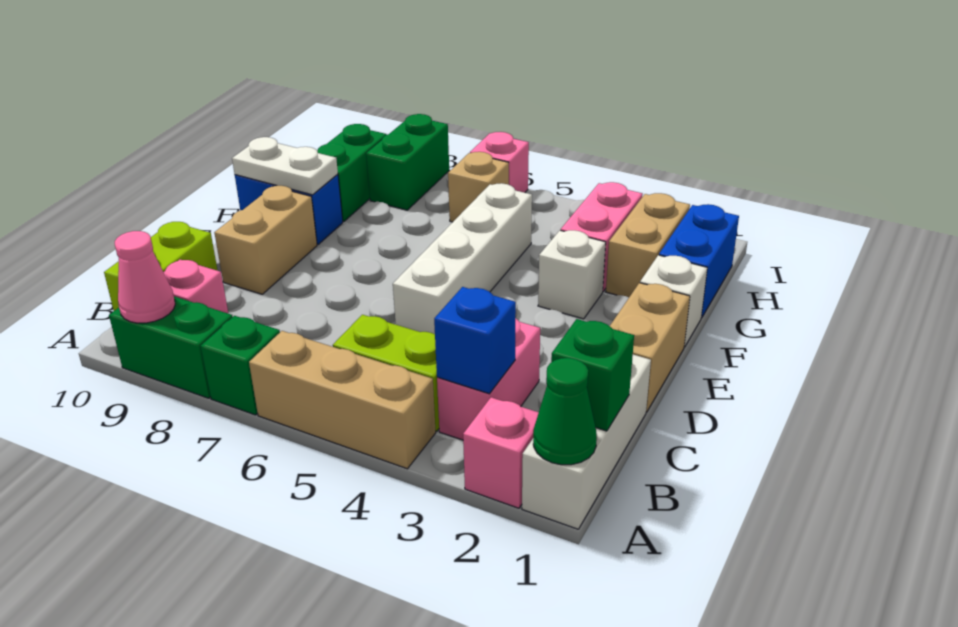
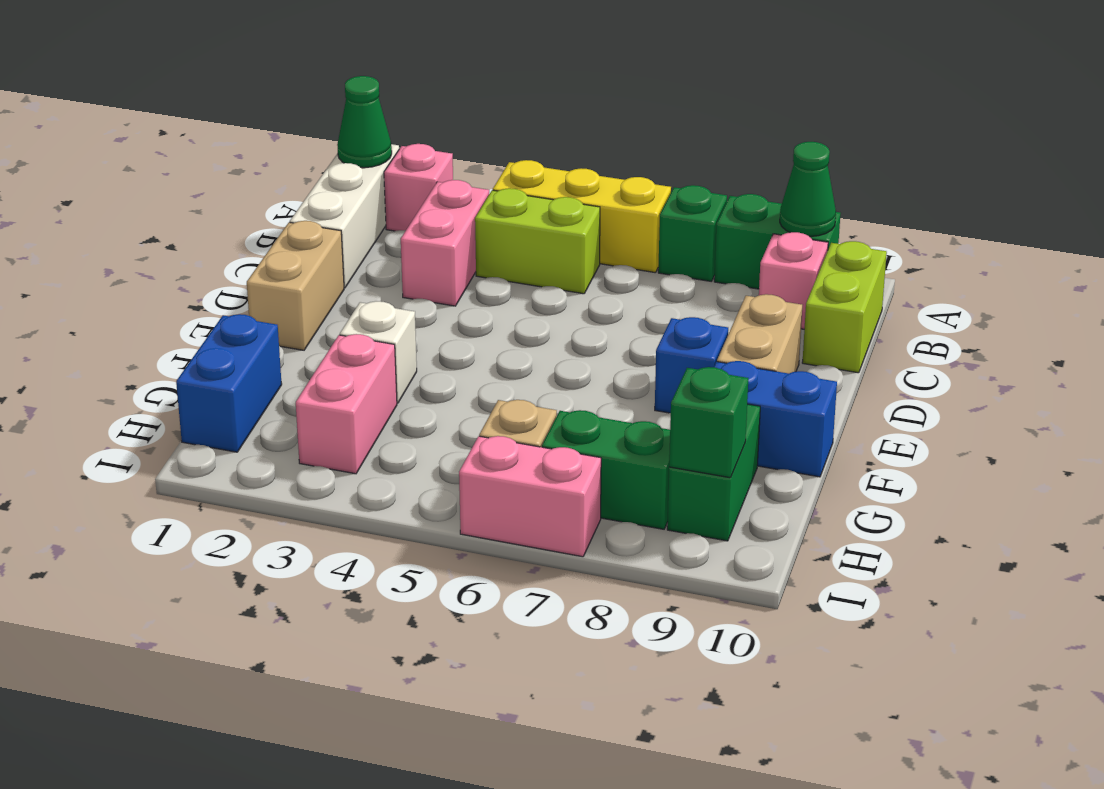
tan 1x3 brick [249,331,436,469] -> yellow 1x3 brick [493,160,671,273]
pink 1x1 cone [115,231,175,323] -> green 1x1 cone [780,142,836,236]
green 1x1 brick [551,319,634,431] -> green 1x1 brick moved to [669,367,748,478]
blue 1x1 brick [434,287,516,394] -> blue 1x1 brick moved to [655,317,728,413]
white 1x4 brick [393,183,532,334] -> none
white 1x1 brick [640,255,707,347] -> none
white 1x2 plate [232,137,338,195] -> none
tan 1x2 brick [606,193,690,297] -> none
green 1x2 brick [366,114,449,210] -> green 1x2 brick turned to [542,410,670,529]
pink 1x1 brick [470,132,529,193] -> pink 1x2 brick [459,436,601,557]

